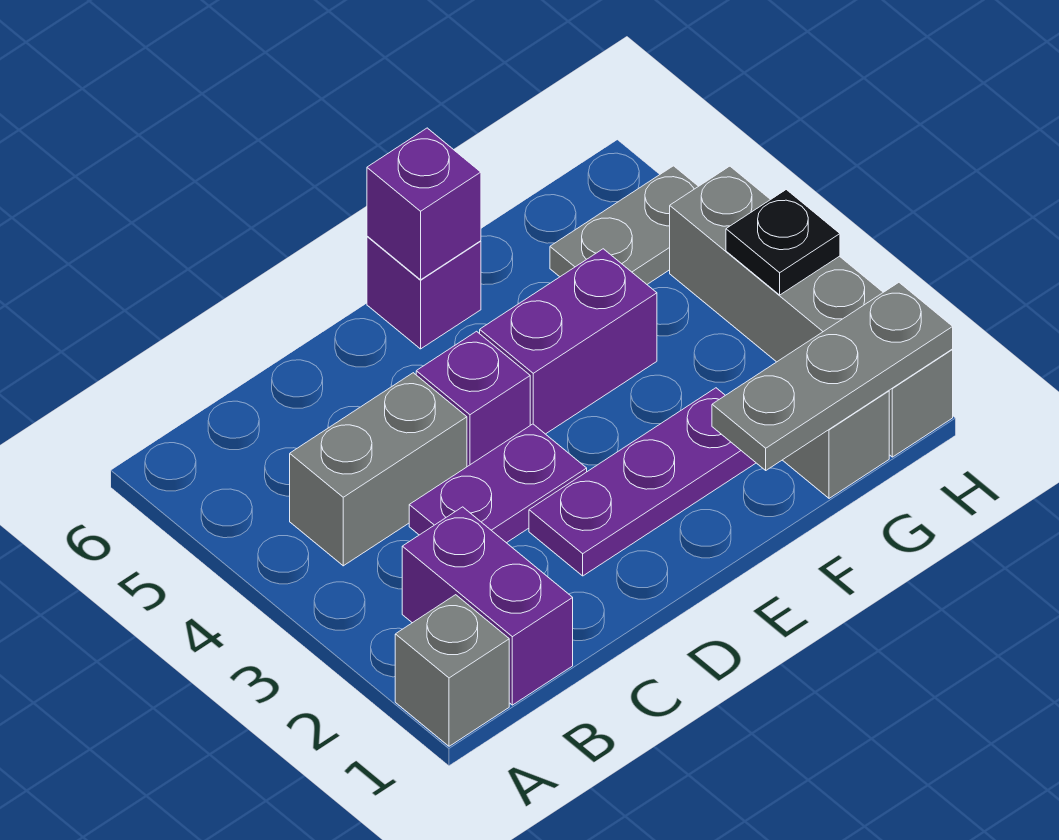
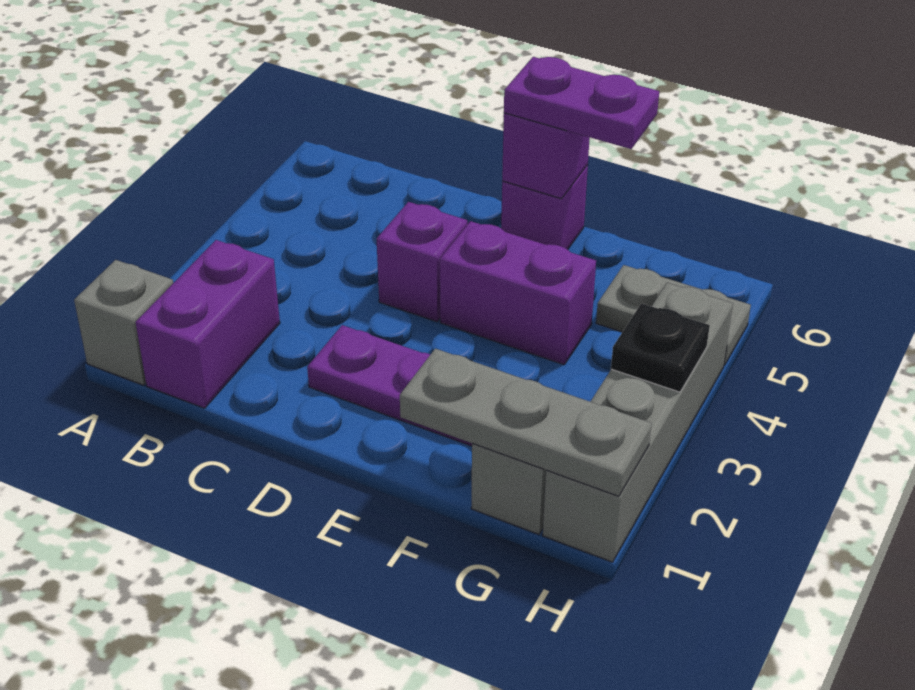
grey 1x2 brick [290,373,467,566] -> none
purple 1x2 plate [409,424,587,543] -> purple 1x2 plate moved to [504,57,659,149]

